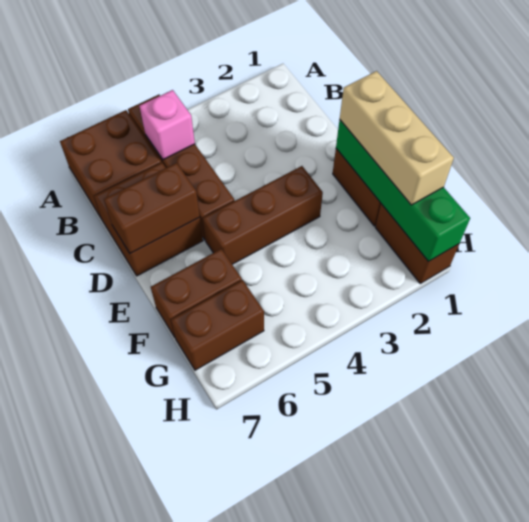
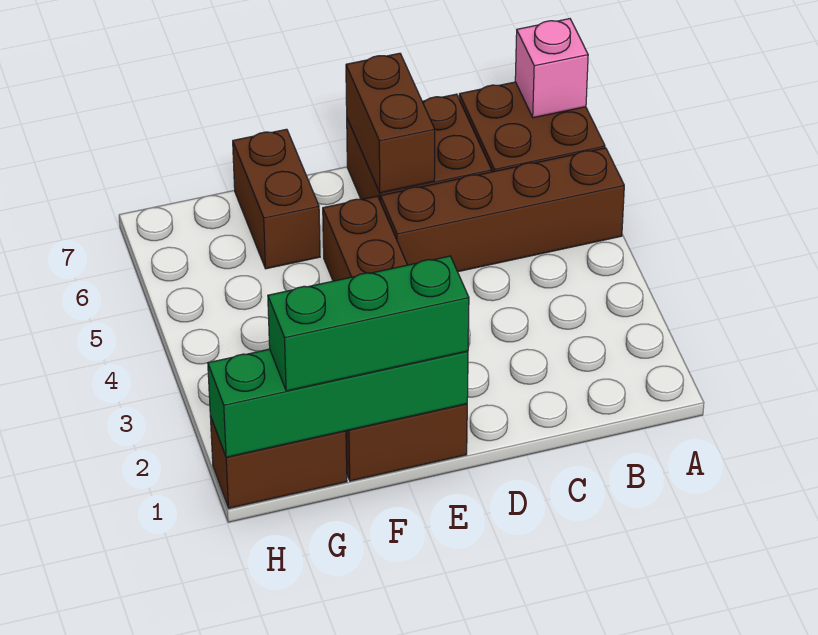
pink 1x1 brick [140,90,195,160] -> pink 1x1 brick moved to [515,19,588,118]
tan 1x3 brick [340,71,454,205] -> green 1x3 brick [268,256,469,391]
brown 1x2 brick [171,280,264,370] -> none

